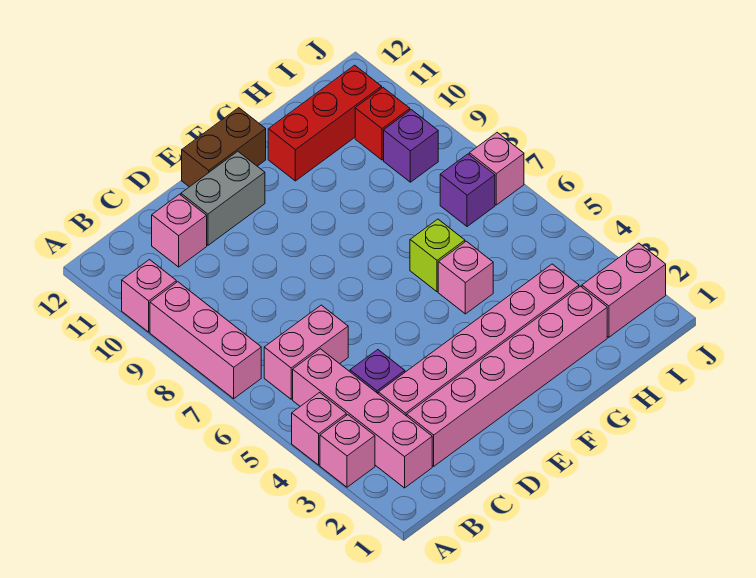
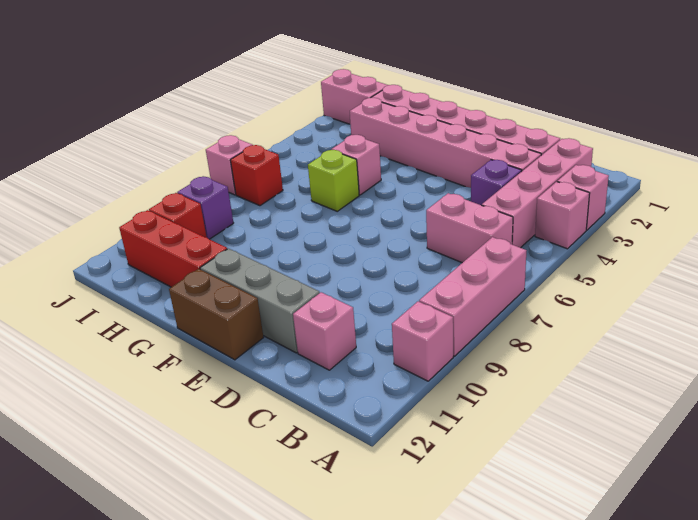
grey 1x2 brick [181,151,265,245] -> grey 1x3 brick [200,249,320,353]
purple 1x1 brick [440,154,495,227] -> red 1x1 brick [230,145,283,206]

